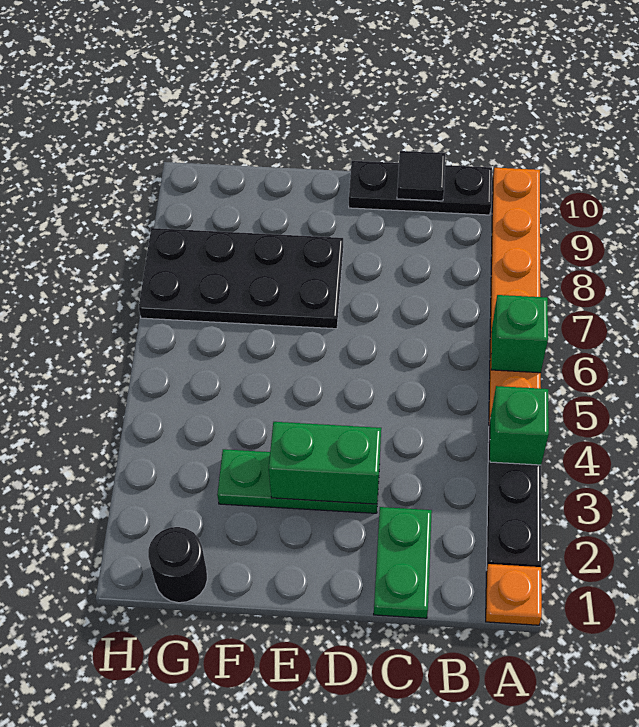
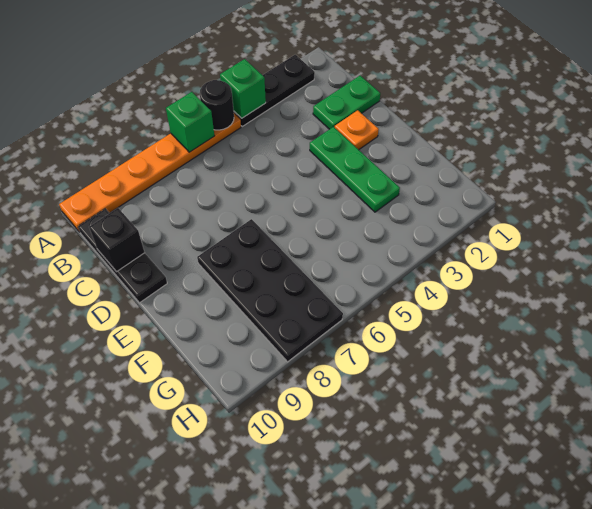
orange 1x1 plate [486,564,542,625] -> orange 1x1 plate moved to [335,110,379,150]
black 1x1 tile [397,151,445,201] -> black 1x1 brick [89,208,145,272]
green 1x2 brick [269,422,381,504] -> none
black 1x1 round brick [148,527,207,603] -> black 1x1 round brick moved to [200,80,234,130]

